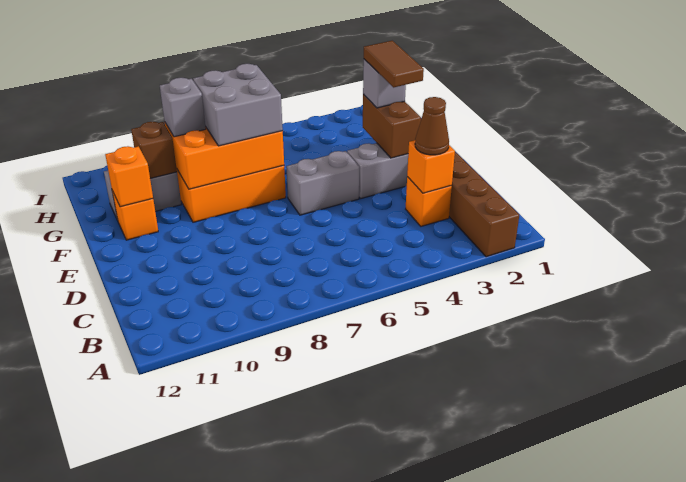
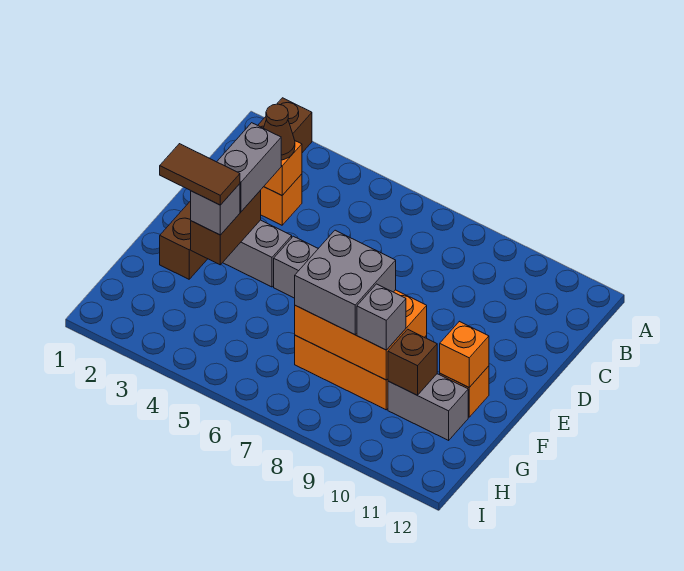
none -> grey 1x2 brick [217,123,281,212]
brown 1x2 tile [364,41,424,87] -> brown 1x2 tile turned to [160,144,240,205]

